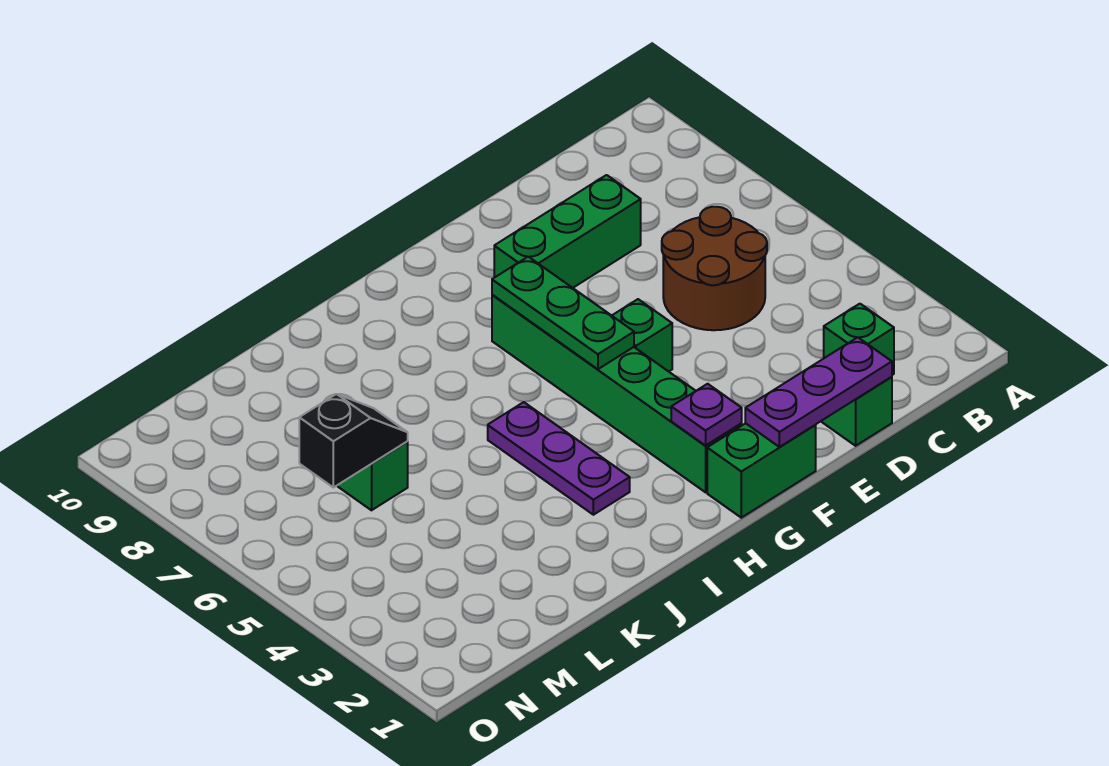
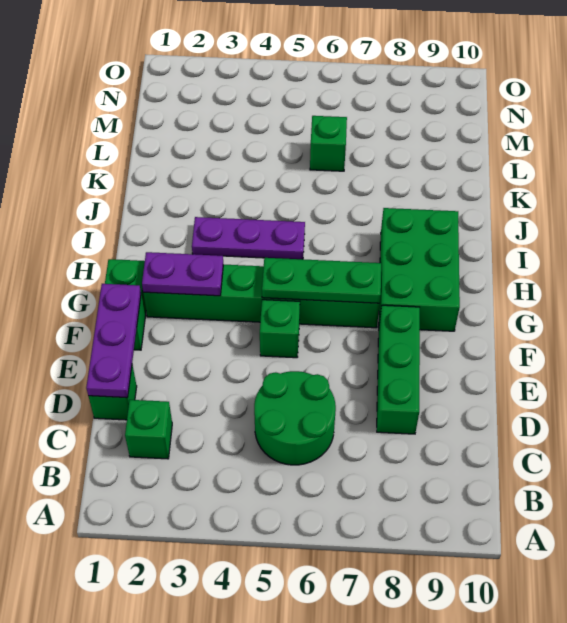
brown 2x2 round brick [662,207,767,330] -> green 2x2 round brick [254,371,336,465]
purple 1x1 plate [671,384,742,446] -> purple 1x2 plate [142,252,223,296]
none -> green 2x3 brick [379,208,460,331]
black 1x2 slope [299,394,408,487] -> none

